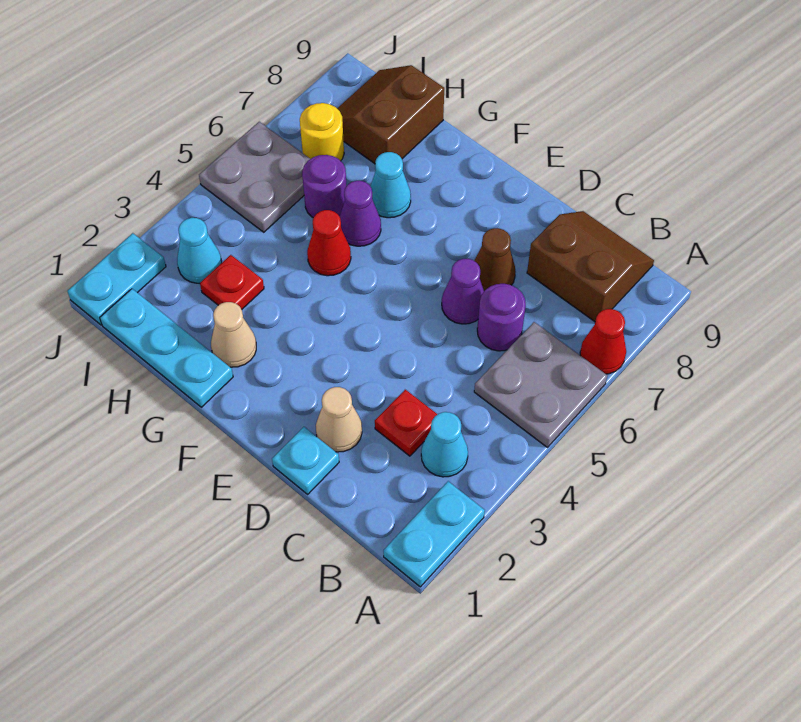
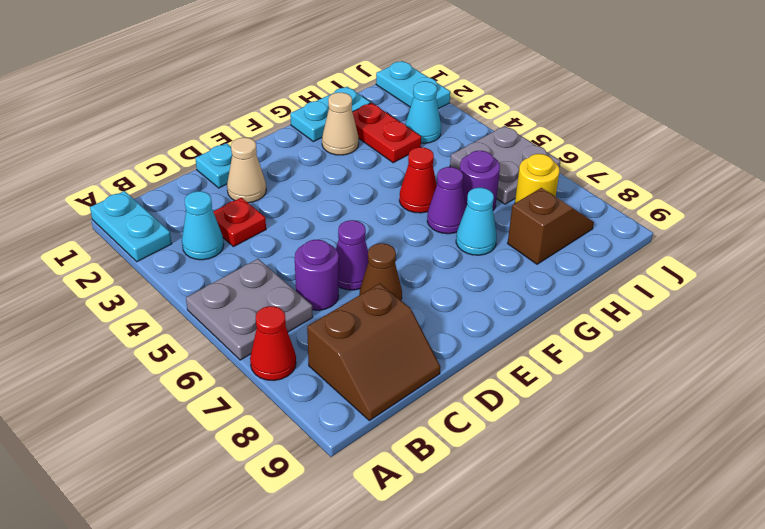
cyan 1x3 plate [100,289,233,407] -> cyan 1x2 plate [290,87,370,142]
red 1x1 plate [200,255,264,309] -> red 1x2 plate [353,103,421,163]
brown 2x2 slope [337,65,444,164] -> brown 1x2 slope [508,188,594,264]

